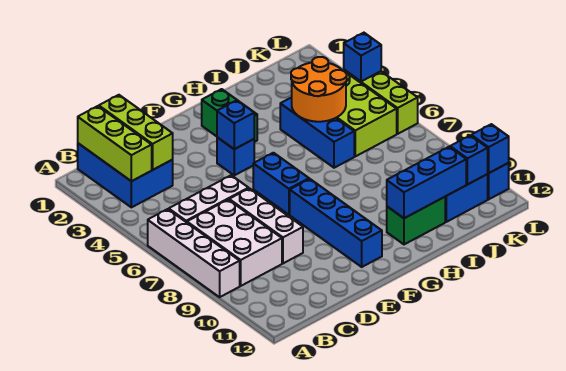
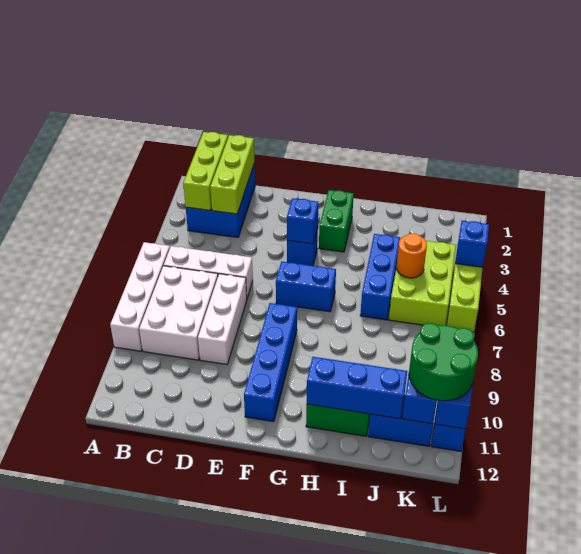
blue 1x2 brick [253,153,309,215] -> blue 1x2 brick turned to [276,261,336,312]
orange 2x2 round brick [291,57,347,122] -> orange 1x1 round brick [397,233,427,278]
none -> green 2x2 round brick [409,323,478,401]

